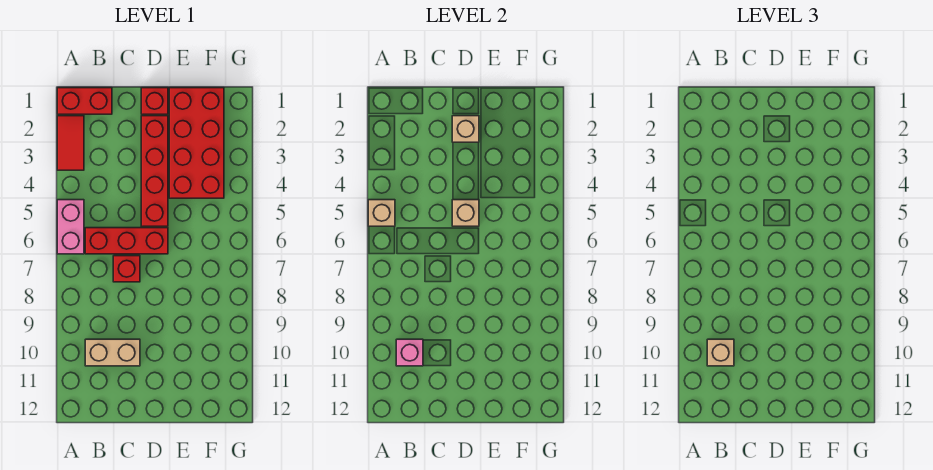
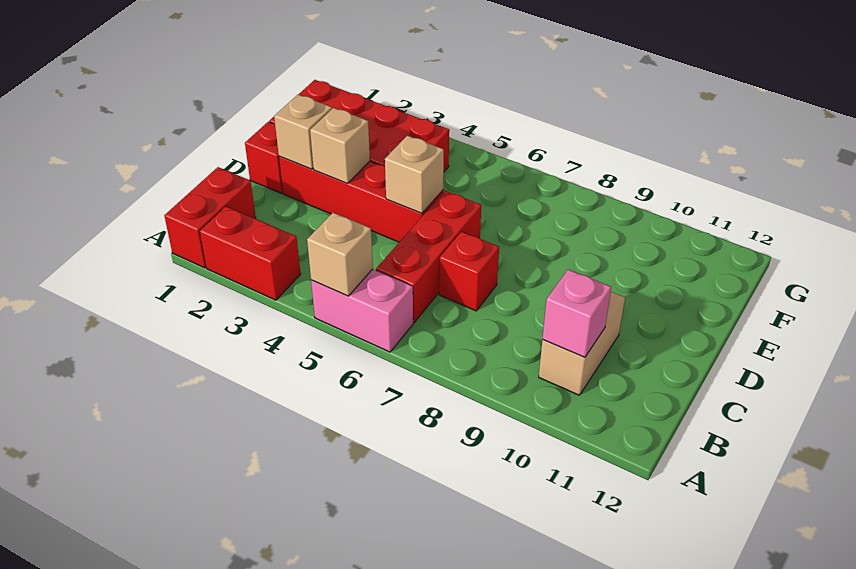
red 1x2 tile [57,116,84,170] -> red 1x2 brick [200,206,301,300]
tan 1x1 brick [707,339,734,366] -> tan 1x1 brick moved to [310,108,370,183]

